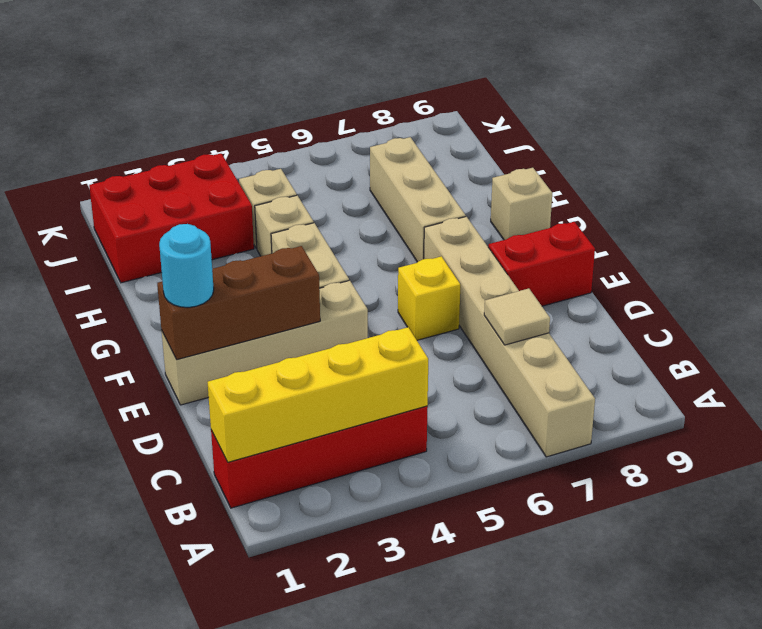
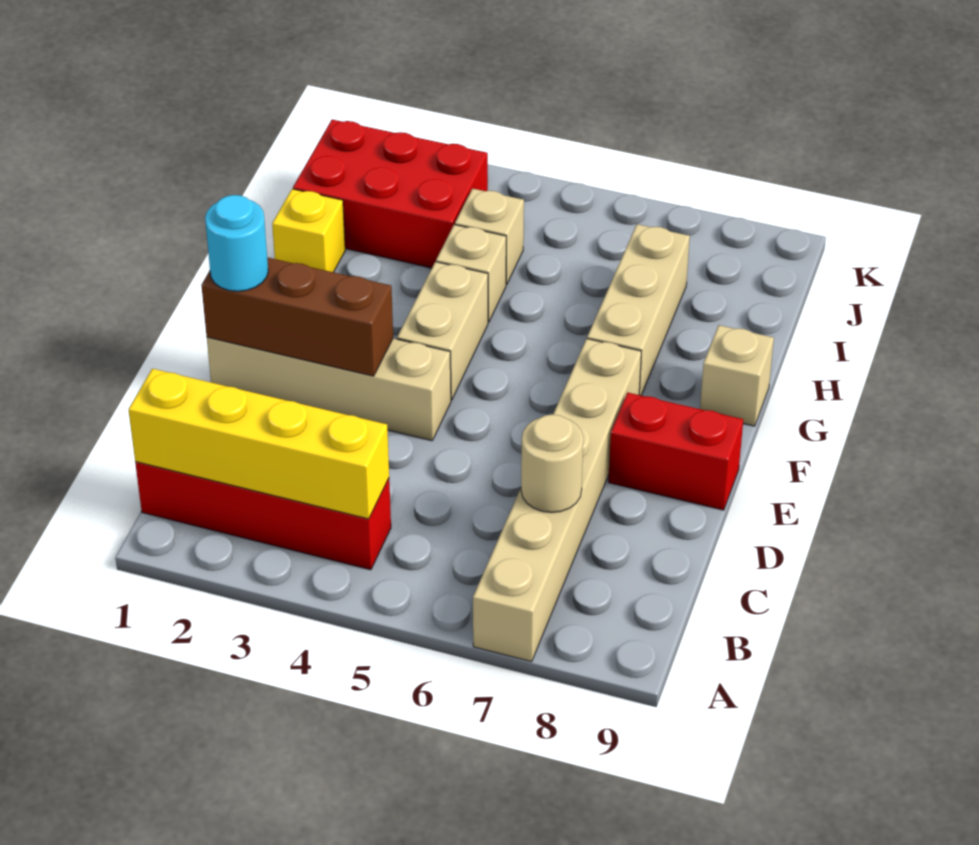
tan 1x1 tile [484,288,550,345] -> tan 1x1 round brick [521,415,583,513]
yellow 1x1 brick [398,256,460,340] -> yellow 1x1 brick moved to [272,189,345,272]

